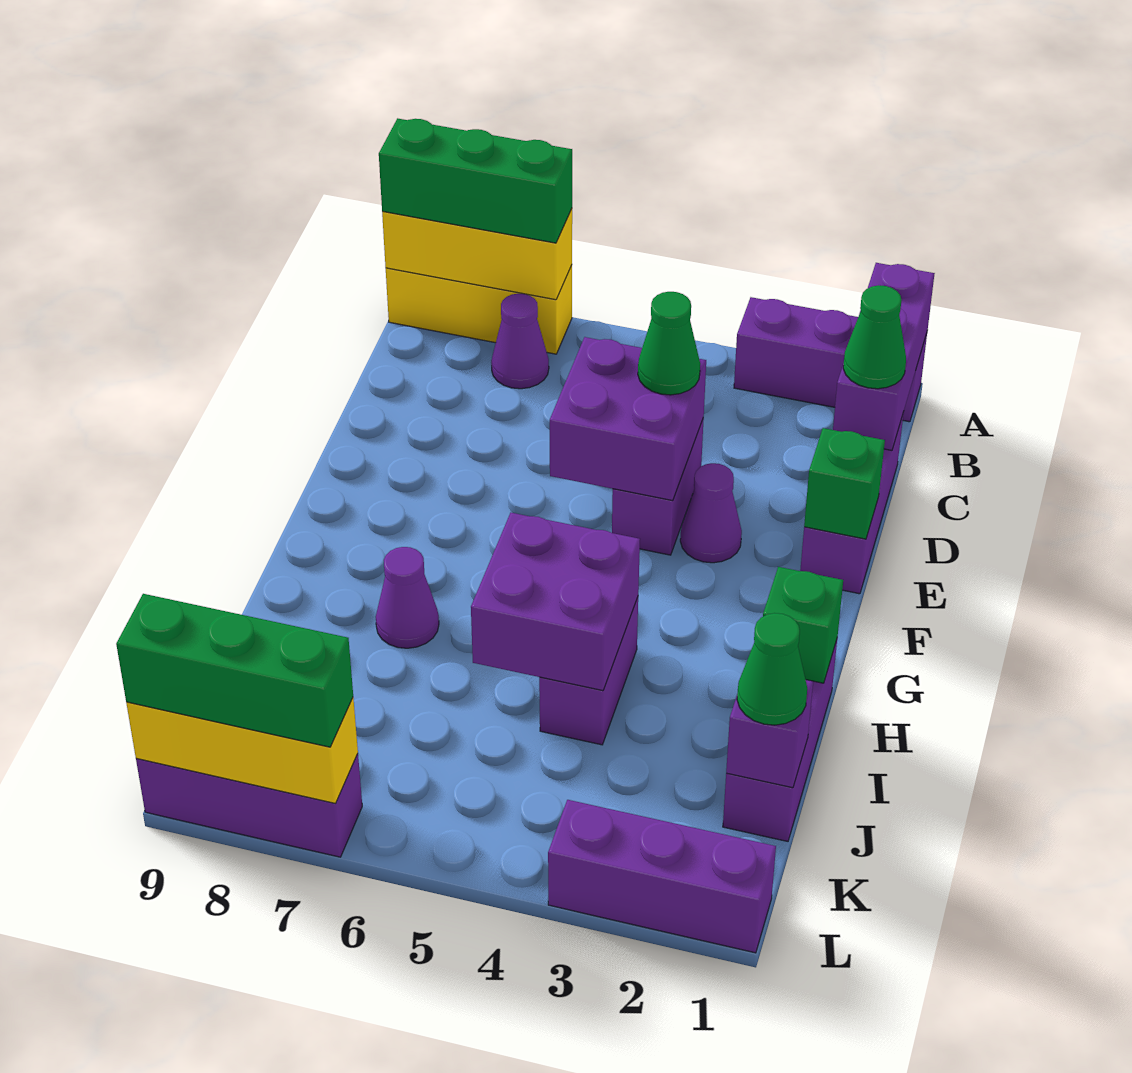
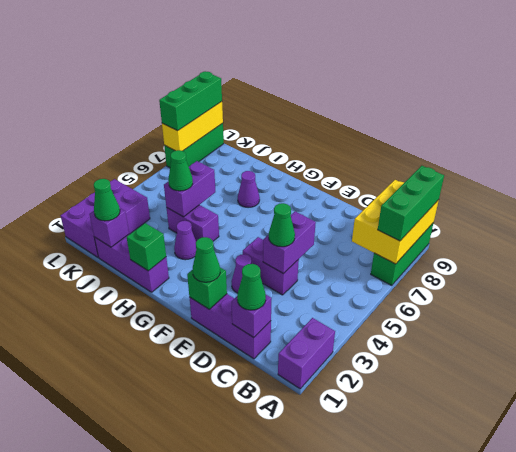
purple 1x3 brick [734,297,927,422] -> purple 1x2 brick [278,318,335,389]
purple 1x3 brick [833,263,935,450] -> purple 1x1 brick [232,295,271,338]
yellow 1x3 brick [386,265,572,354] -> green 1x3 brick [371,223,433,285]
yellow 1x3 brick [382,209,572,300] -> yellow 2x3 brick [352,180,439,264]
purple 1x1 cone [491,293,549,389] -> purple 1x1 cone moved to [174,221,196,260]
purple 2x2 brick [550,337,706,501] -> purple 1x2 brick [263,211,316,274]
none -> green 1x1 cone [193,237,220,282]
purple 2x2 brick [471,513,640,691] -> purple 1x2 brick [164,161,215,217]
none -> green 1x1 cone [168,150,193,191]
purple 1x3 brick [548,800,776,953] -> purple 2x3 brick [61,179,150,257]
purple 1x3 brick [136,754,362,857] -> green 1x3 brick [164,123,224,168]

